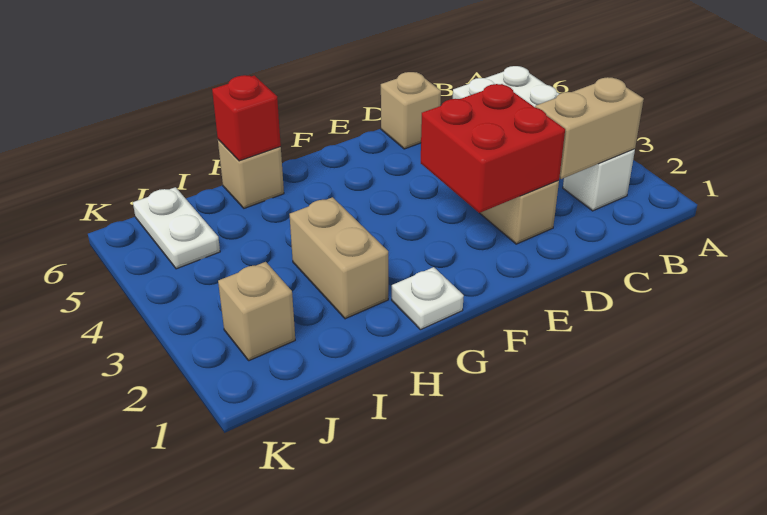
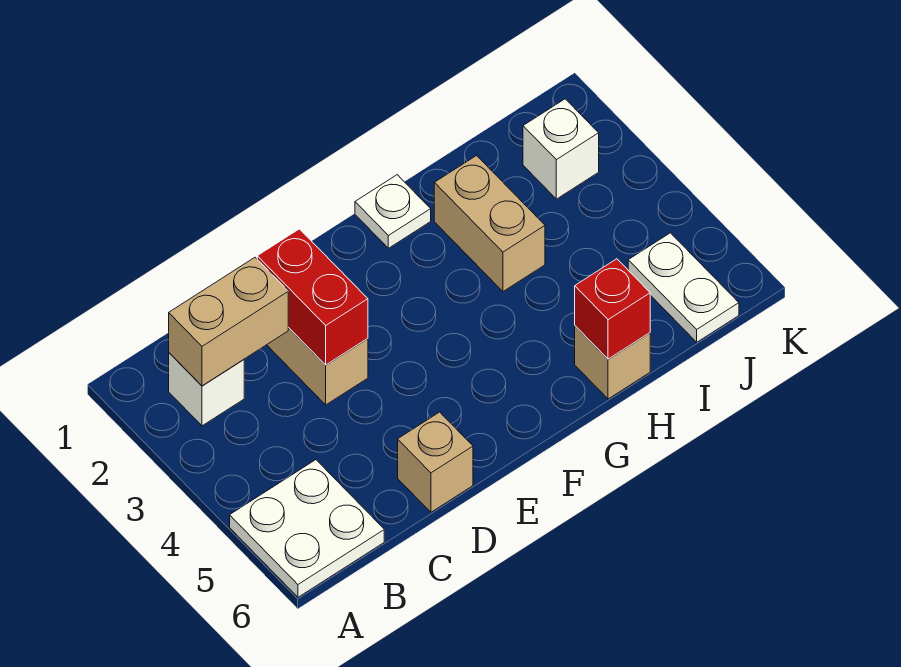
red 2x2 brick [421,84,565,213] -> red 1x2 brick [257,229,368,365]
tan 1x1 brick [218,262,295,361] -> white 1x1 brick [523,99,599,199]

